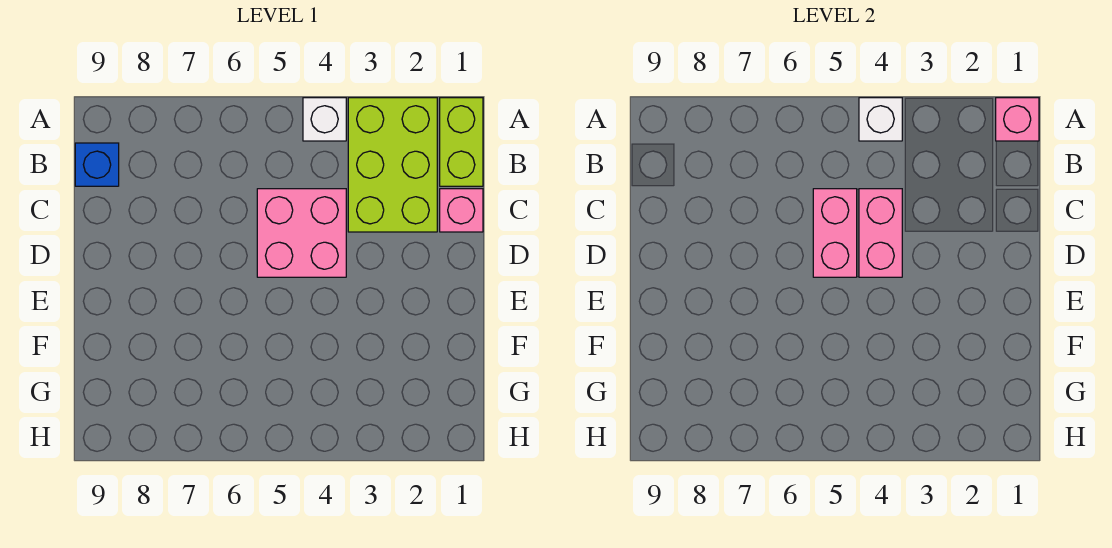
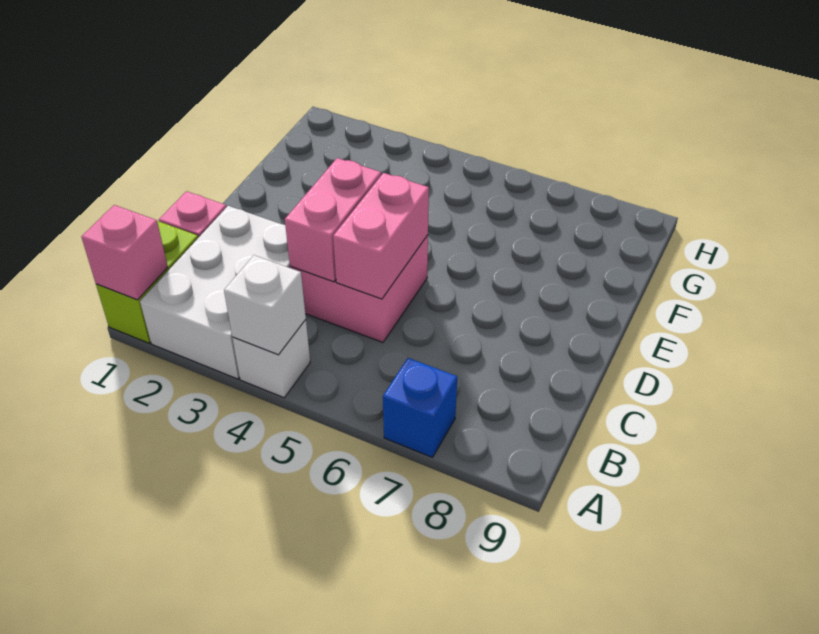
lime 2x3 brick [348,98,437,232] -> white 2x3 brick [140,206,290,379]
blue 1x1 brick [75,143,119,186] -> blue 1x1 brick moved to [383,358,457,457]

